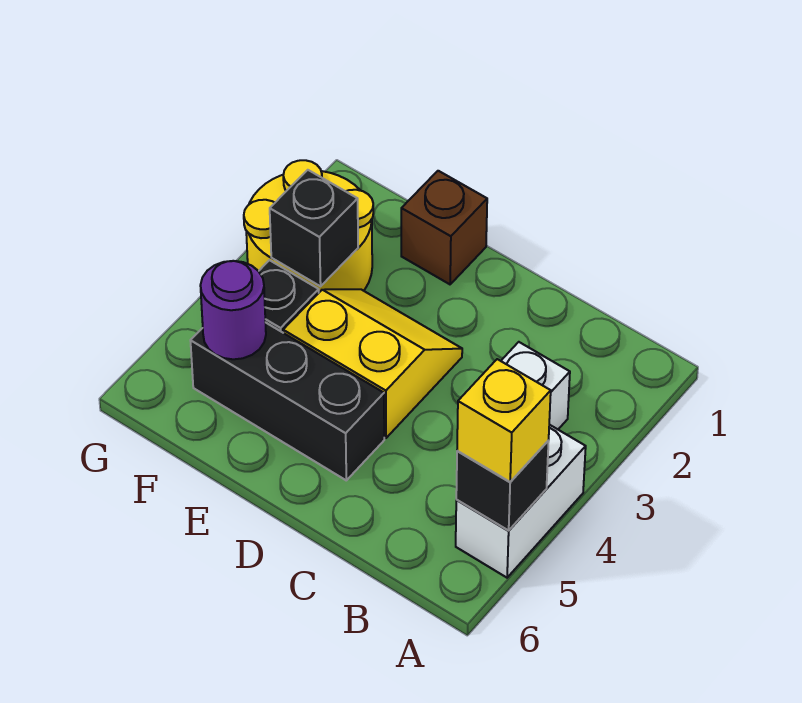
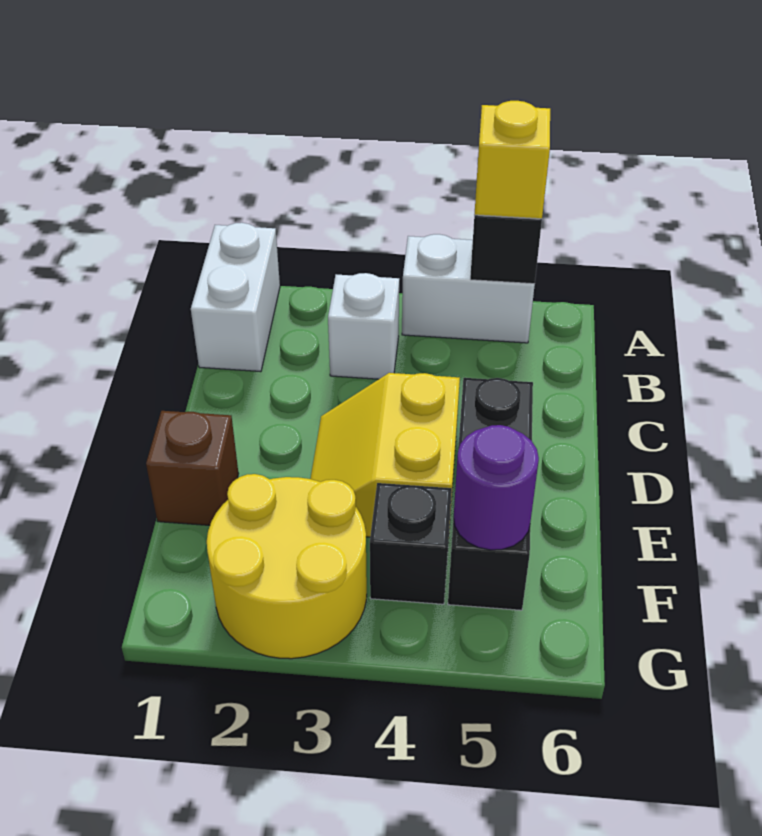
none -> white 1x2 brick [191,223,280,372]
black 1x1 brick [270,170,358,286] -> none

